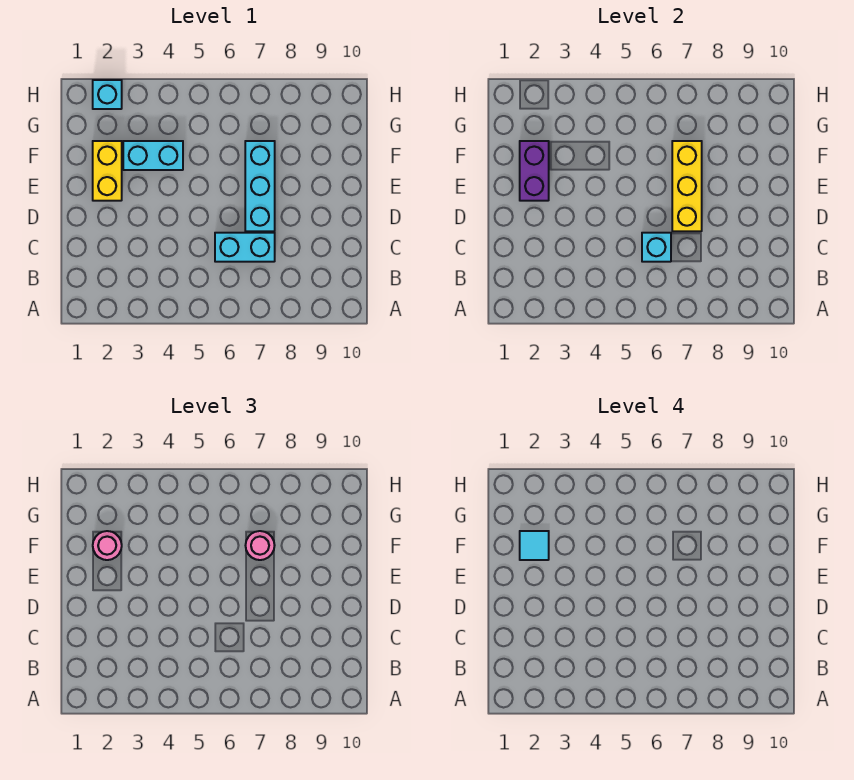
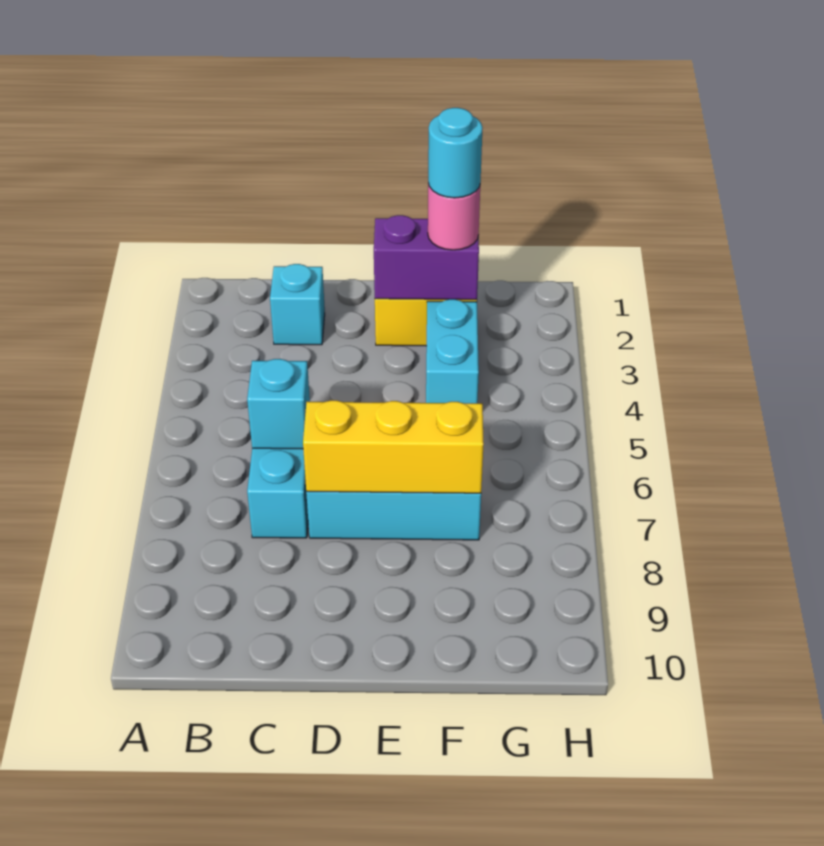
cyan 1x1 tile [520,531,549,560] -> cyan 1x1 round brick [428,108,482,198]
pink 1x1 round brick [246,531,275,560] -> none
cyan 1x1 brick [93,80,122,109] -> cyan 1x1 brick moved to [270,264,325,345]

